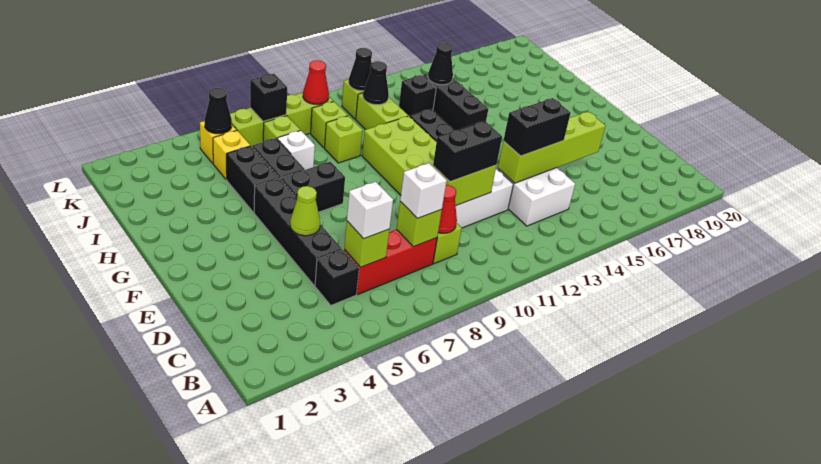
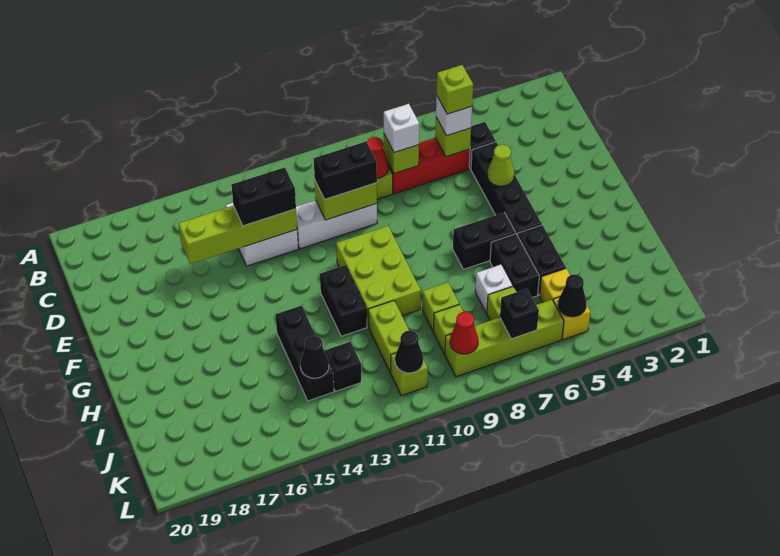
none -> lime 1x1 brick [437,65,473,114]
black 1x1 cone [363,61,389,105] -> none

